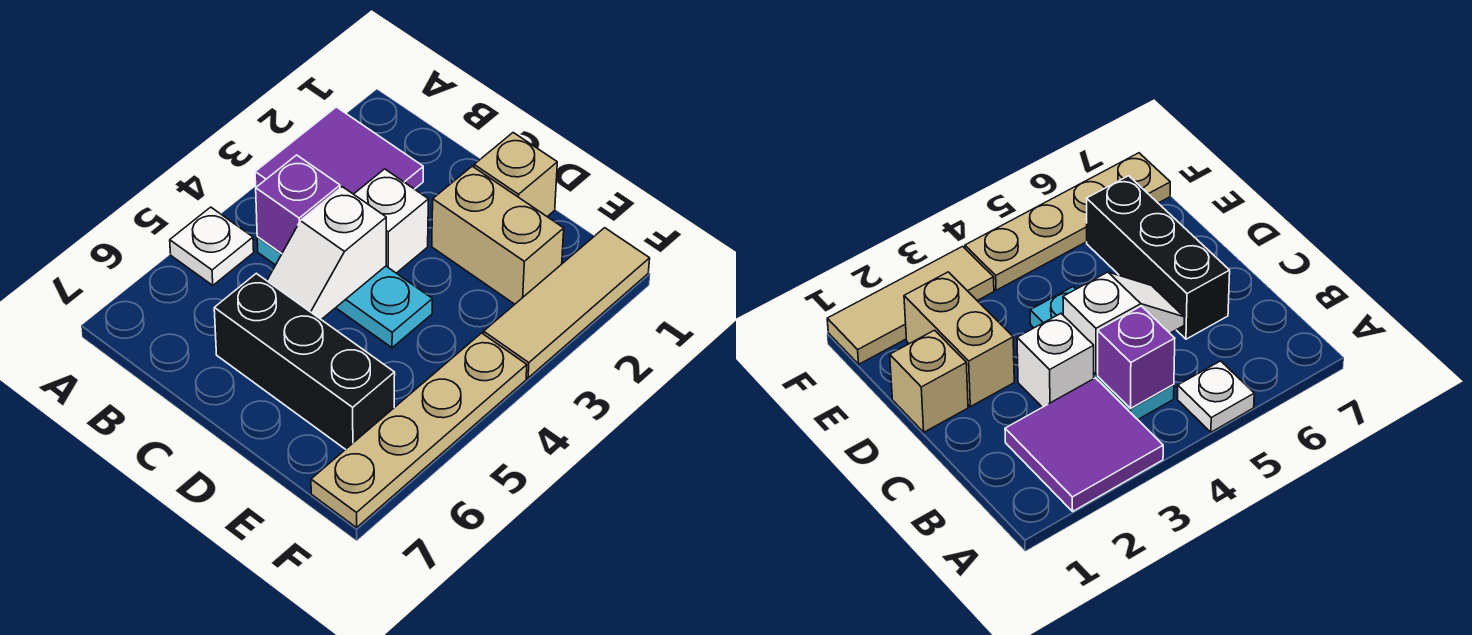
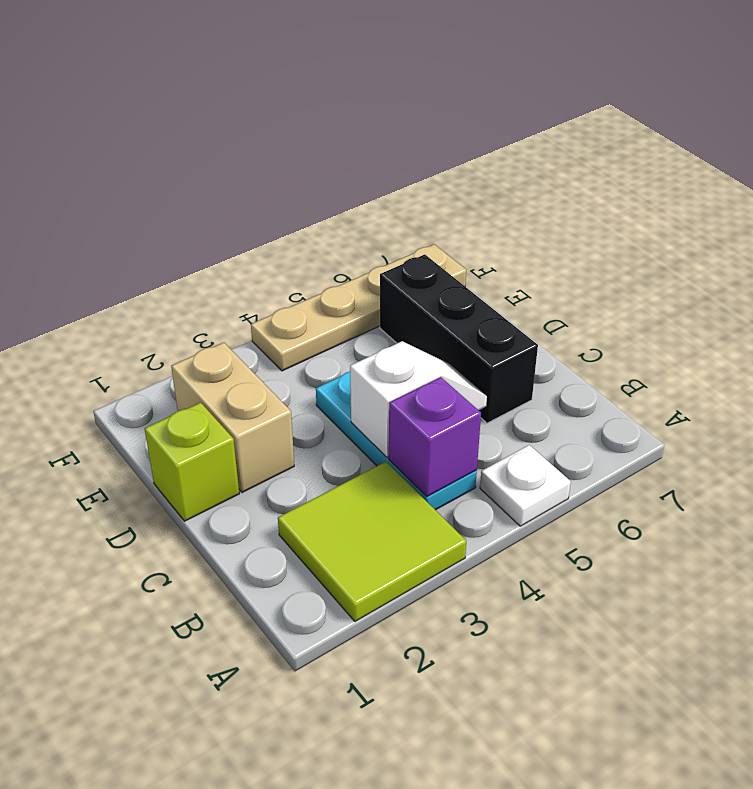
purple 2x2 tile [255,107,423,194] -> lime 2x2 tile [278,462,466,622]
white 1x1 brick [354,169,428,273] -> none
tan 1x1 brick [474,133,557,216] -> lime 1x1 brick [145,403,239,521]
tan 1x3 tile [484,228,650,378] -> none

